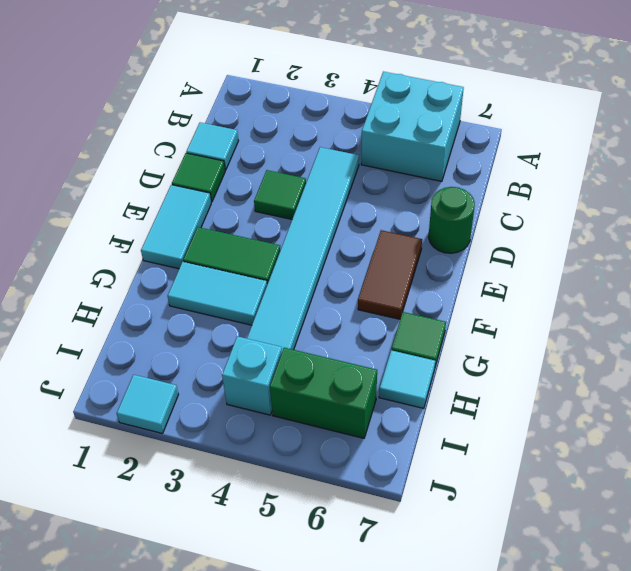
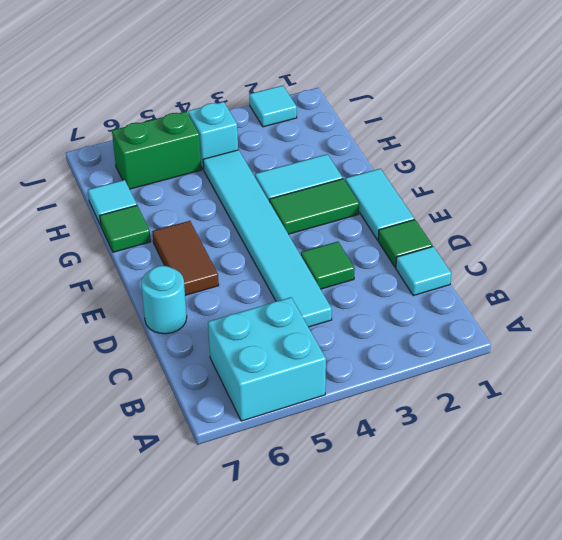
green 1x1 round brick [428,187,475,253] -> cyan 1x1 round brick [141,266,187,334]

